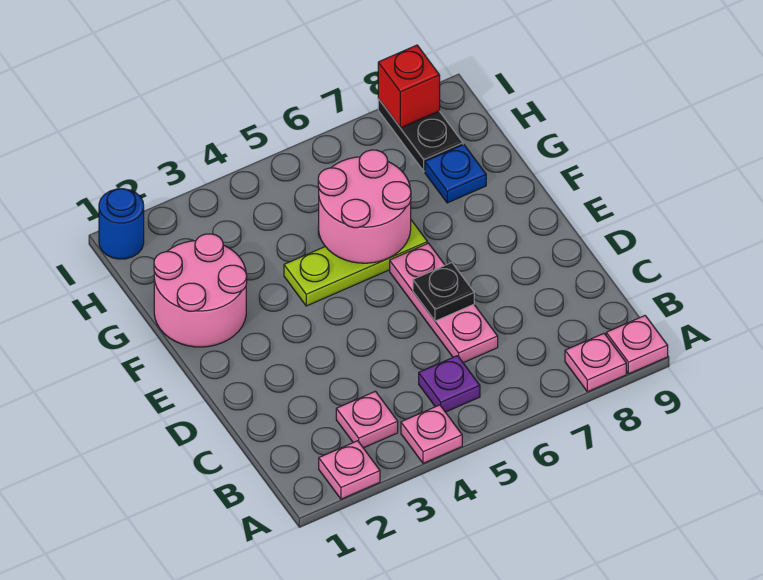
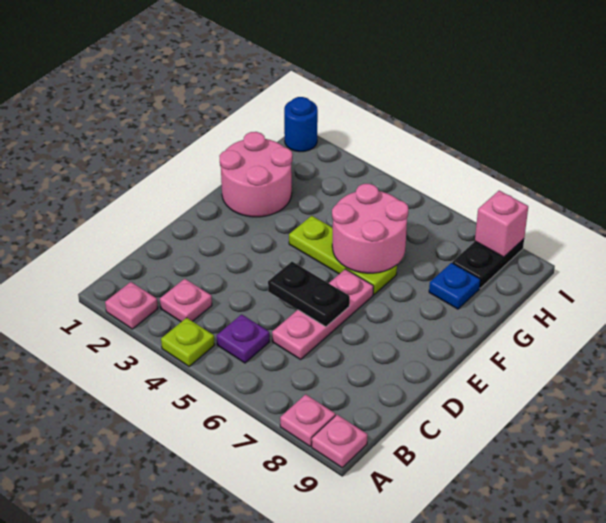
pink 1x1 plate [401,405,462,463] -> lime 1x1 plate [161,318,215,367]
black 1x1 plate [413,263,474,321] -> black 1x2 plate [268,262,350,327]
red 1x1 brick [378,45,440,128] -> pink 1x1 brick [475,191,528,257]

